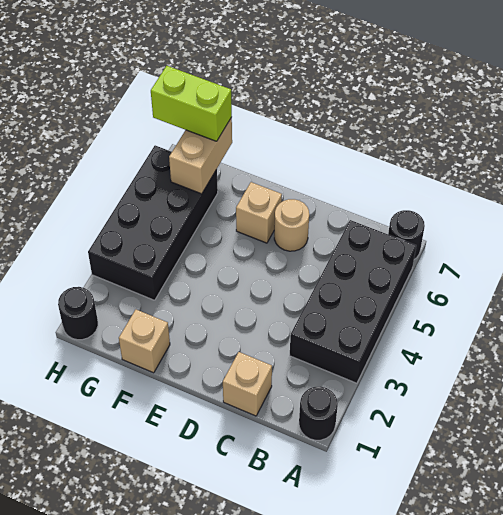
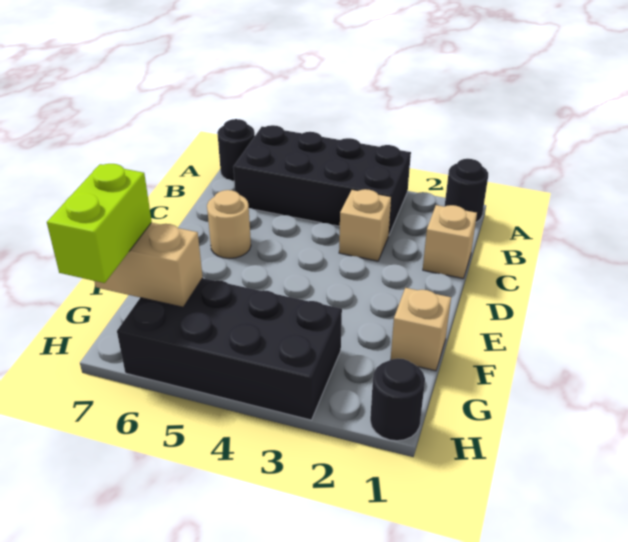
tan 1x1 brick [236,182,282,243] -> tan 1x1 brick moved to [339,189,391,261]

